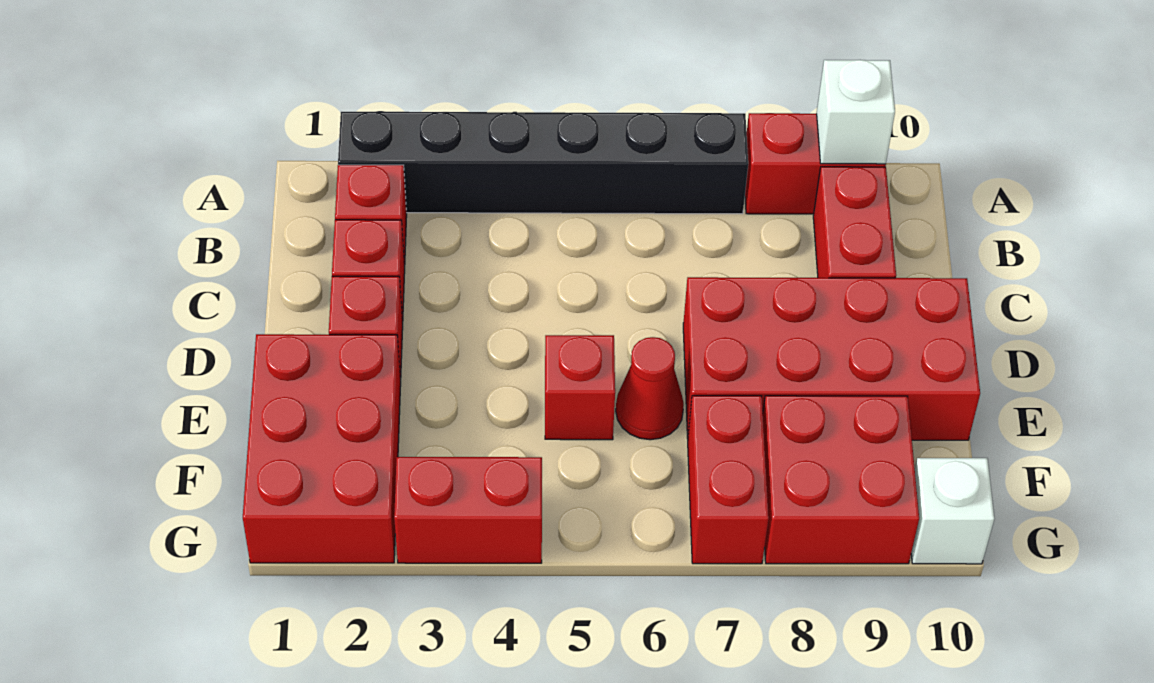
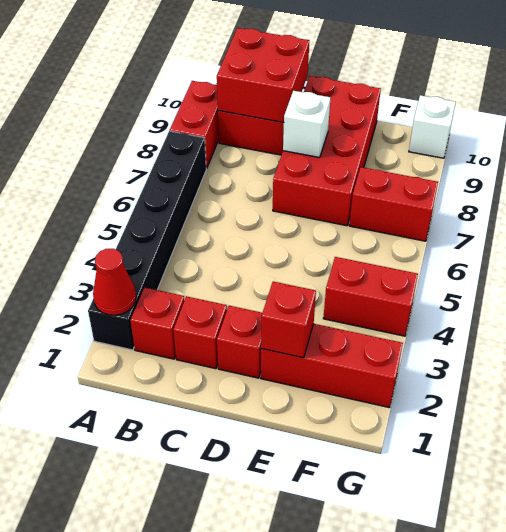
white 1x1 brick [817,60,895,164] -> white 1x1 brick moved to [283,91,330,158]
red 2x3 brick [243,334,401,563] -> red 1x3 brick [261,324,403,408]
red 1x1 brick [545,335,615,440] -> red 1x1 brick moved to [261,282,316,358]
red 1x1 cone [616,337,684,440] -> red 1x1 cone moved to [93,249,136,315]
red 2x2 brick [763,396,919,564] -> red 2x2 brick moved to [217,28,309,122]
red 1x2 brick [394,457,542,563] -> red 1x2 brick turned to [323,257,418,336]

